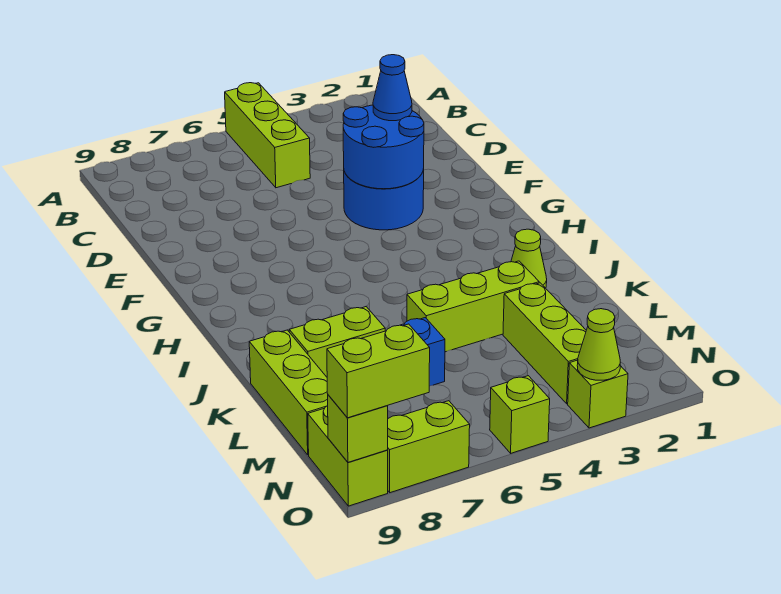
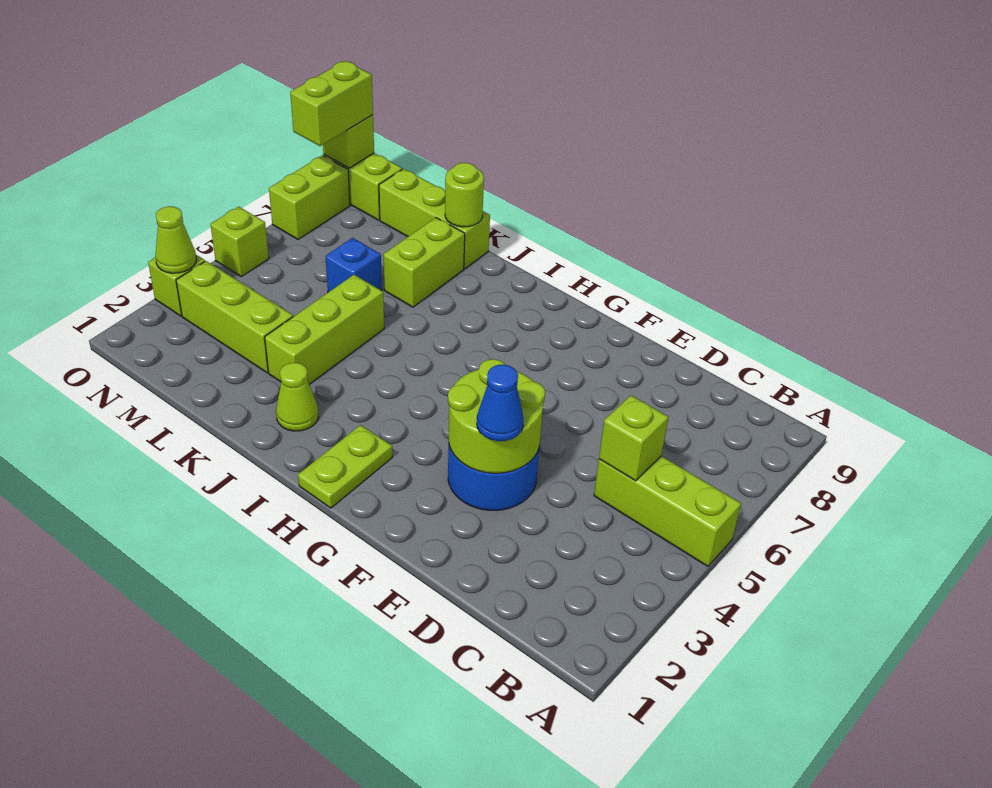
none -> lime 1x1 brick [599,395,668,481]
blue 2x2 round brick [343,105,424,189] -> lime 2x2 round brick [448,359,545,473]
none -> lime 1x2 plate [298,425,392,508]
none -> lime 1x1 round brick [445,163,484,227]

